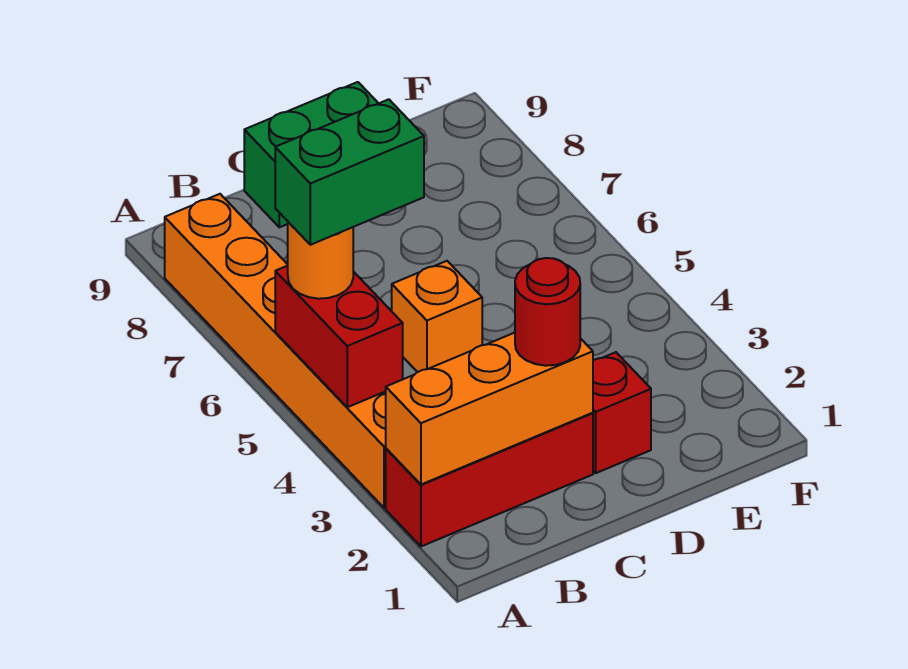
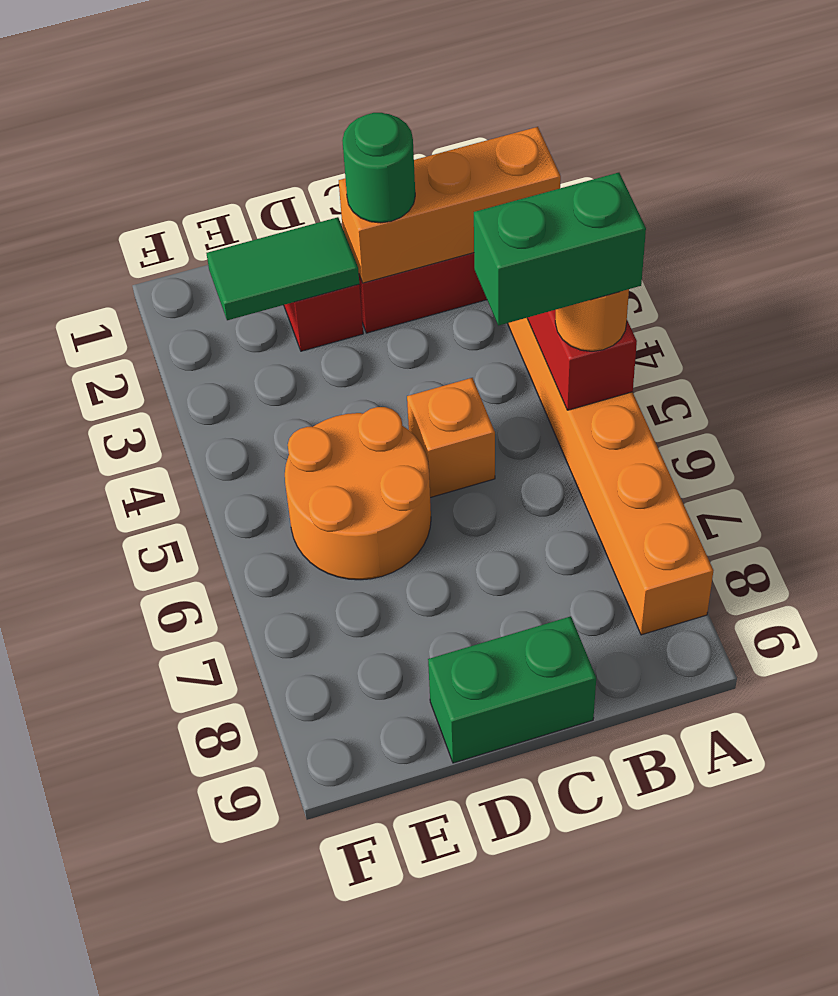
red 1x1 round brick [515,258,580,366] -> green 1x1 round brick [342,113,415,223]
none -> green 1x2 tile [206,217,359,320]
none -> orange 2x2 round brick [285,407,431,580]

